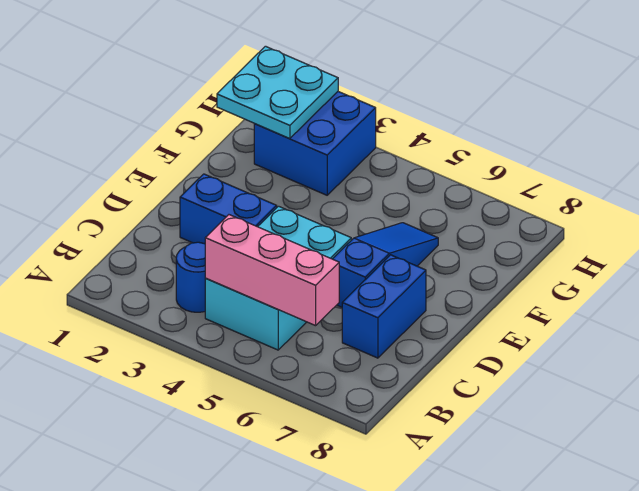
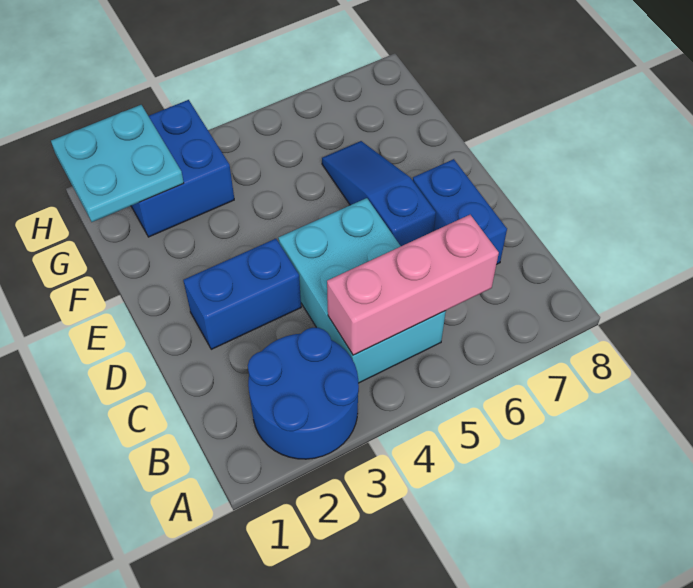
blue 1x1 round brick [176,242,206,312] -> blue 2x2 round brick [248,328,359,459]

